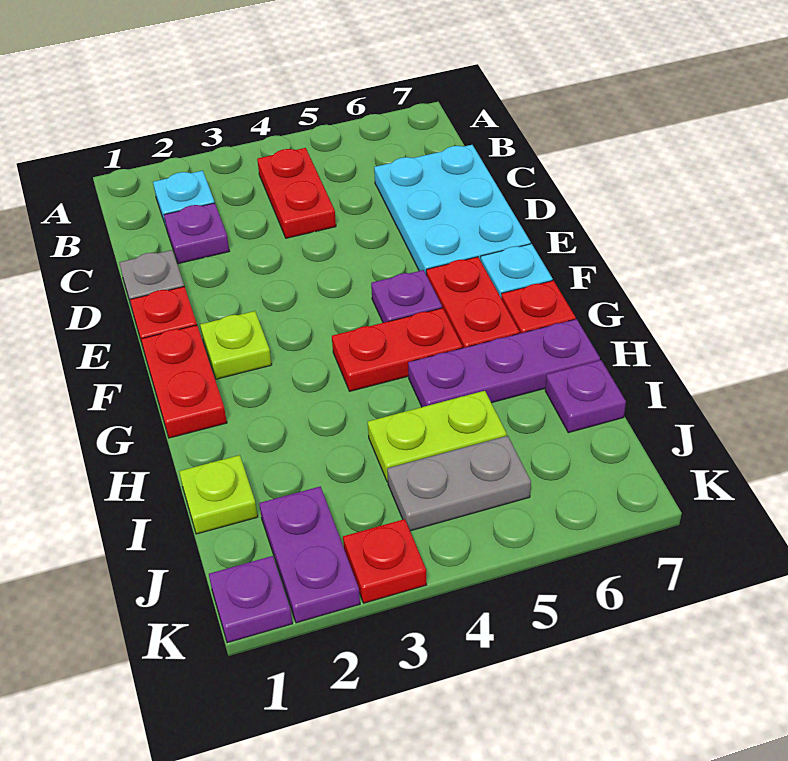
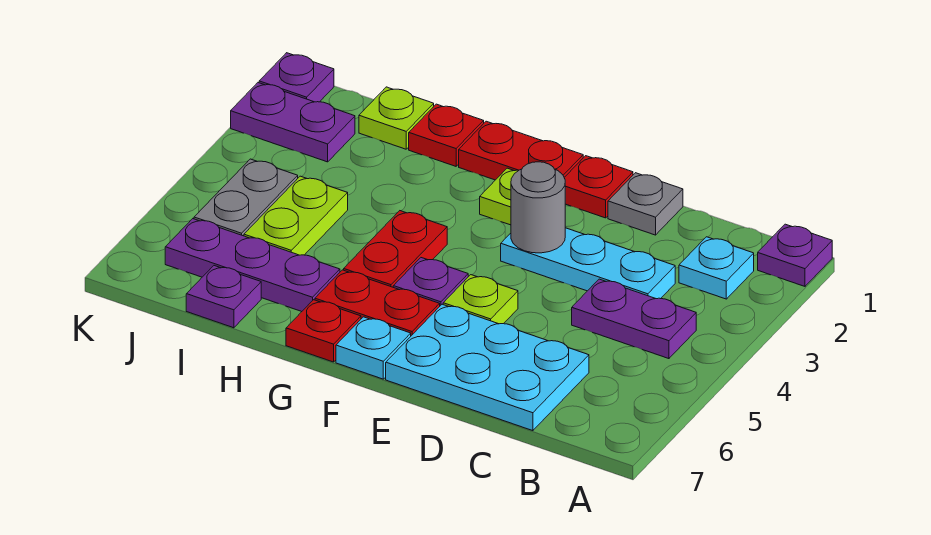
red 1x2 plate [257,148,336,238] -> purple 1x2 plate [572,279,696,359]
purple 1x1 plate [164,203,229,264] -> purple 1x1 plate moved to [758,224,832,286]
none -> cyan 1x3 plate [501,228,675,299]
none -> grey 1x1 round brick [511,162,565,253]
none -> lime 1x1 plate [443,275,518,324]
purple 1x3 plate [408,319,600,407] -> purple 1x3 plate turned to [165,219,340,312]
red 1x1 plate [343,519,426,603] -> red 1x1 plate moved to [409,104,484,166]

